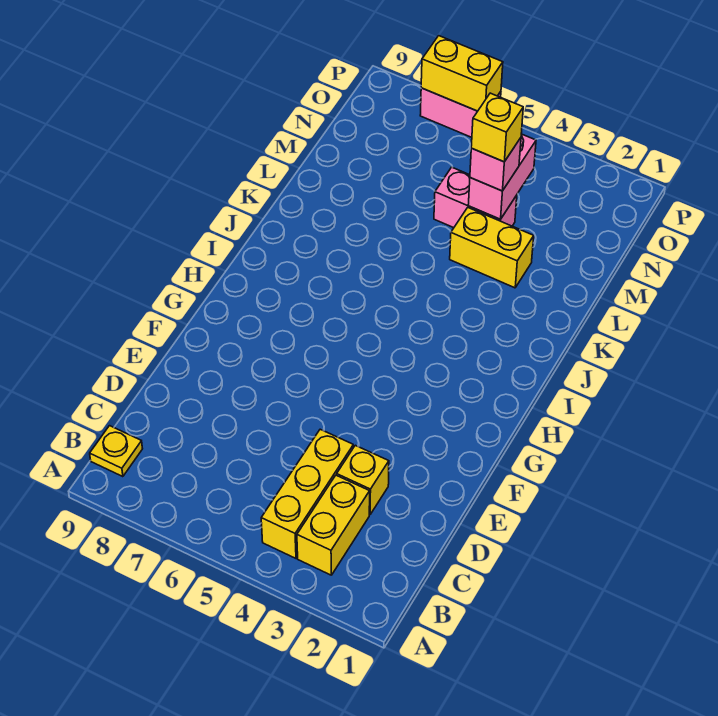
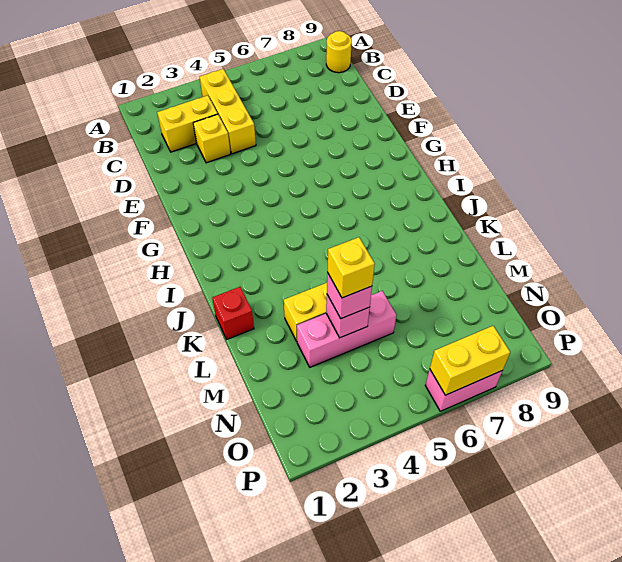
yellow 1x2 brick [297,475,370,575] -> yellow 1x2 brick turned to [157,95,218,152]
yellow 1x1 plate [90,426,143,477] -> yellow 1x1 round brick [326,31,352,73]
none -> red 1x1 brick [212,287,254,339]
pink 1x2 brick [434,167,517,228] -> pink 1x3 brick [297,291,396,367]
pink 1x2 brick [468,134,536,219] -> pink 1x1 brick [326,295,370,338]

